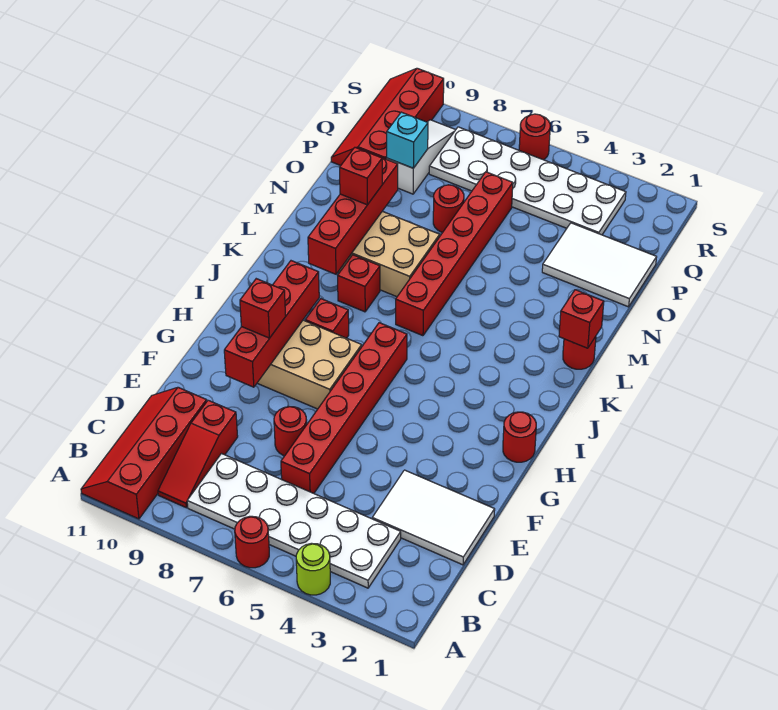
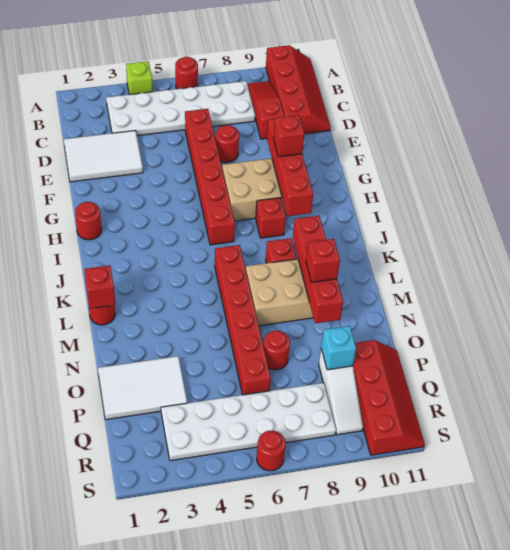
lime 1x1 round brick [296,543,330,595] -> lime 1x1 brick [126,61,153,95]

